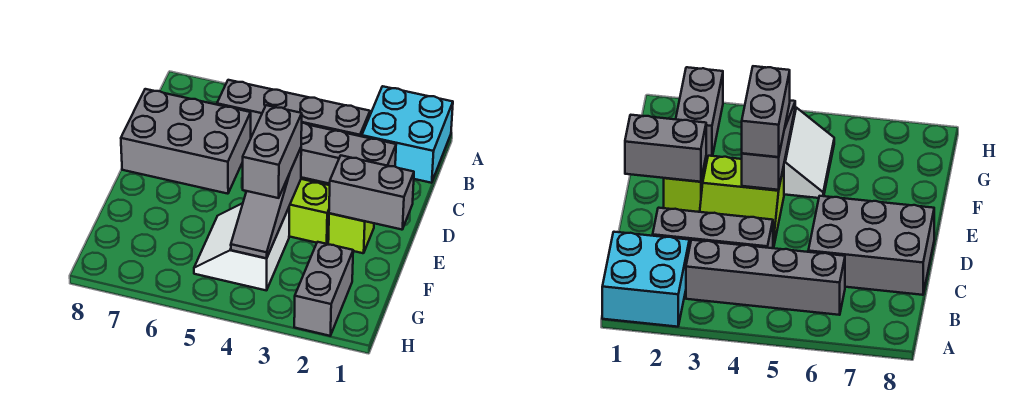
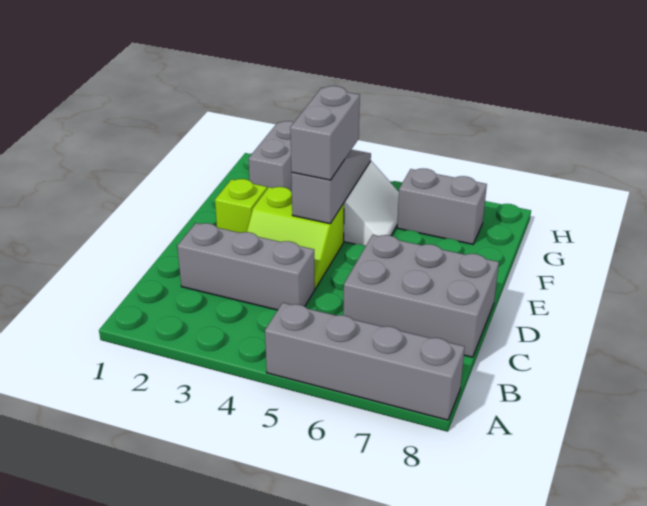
cyan 2x2 brick [362,86,453,183] -> none
grey 1x4 brick [217,80,370,137] -> grey 1x4 brick moved to [265,303,465,420]
grey 1x2 brick [329,156,414,230] -> grey 1x2 brick moved to [397,169,487,244]

